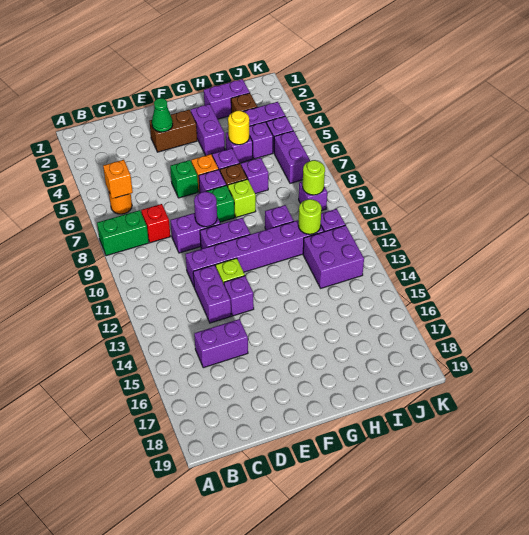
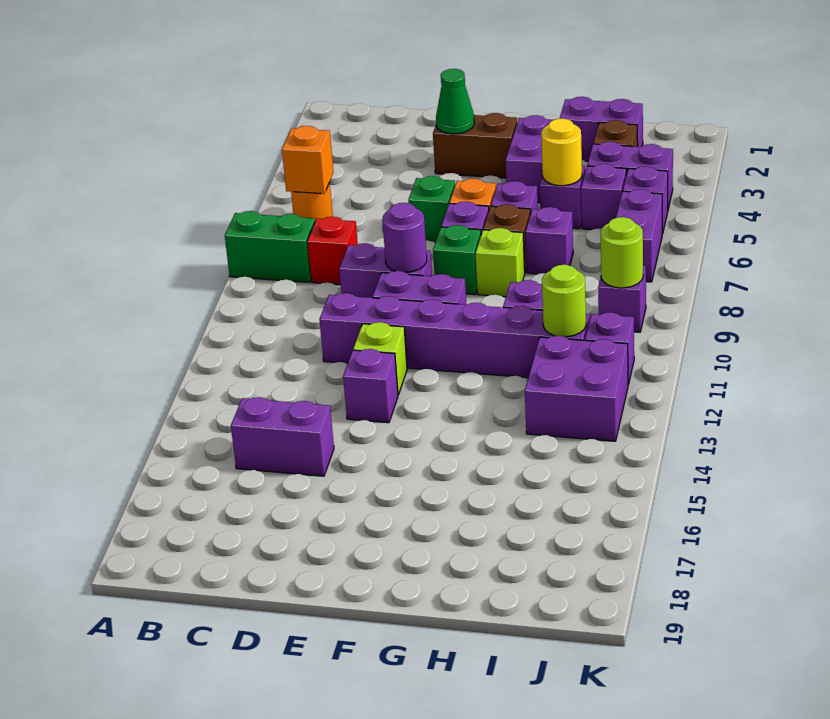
purple 1x2 brick [193,265,231,323] -> none

